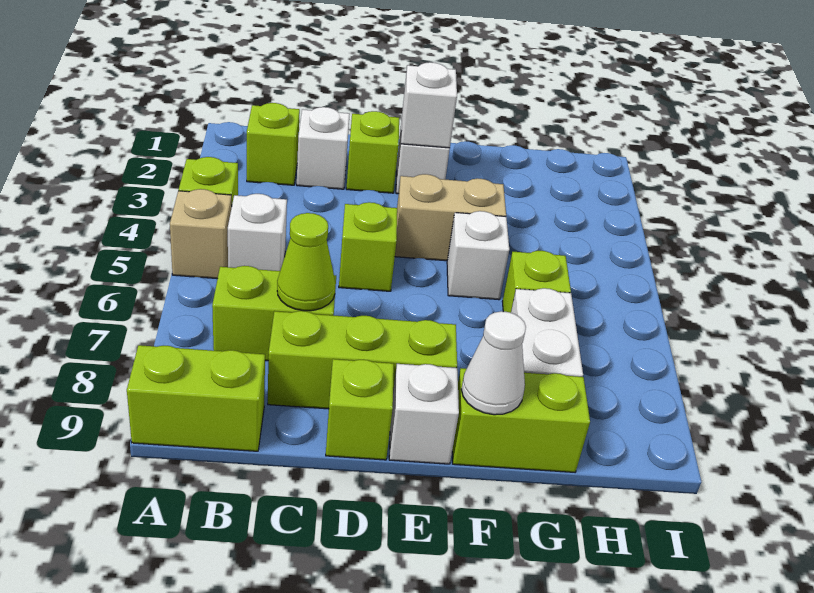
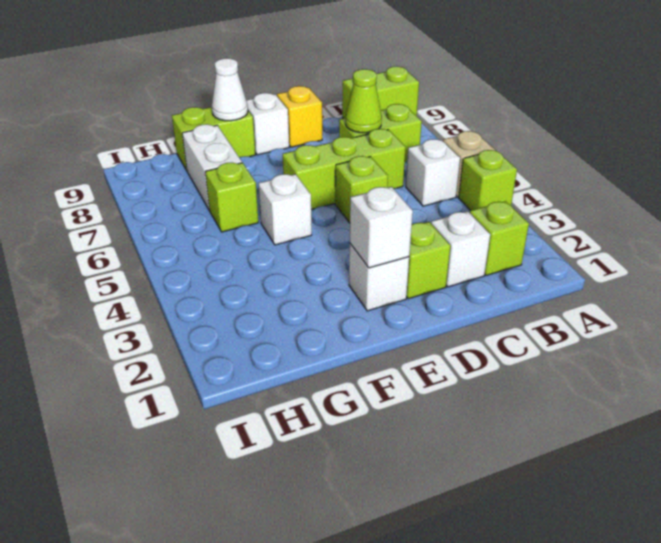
lime 1x3 brick [268,311,457,409] -> lime 1x3 brick moved to [283,129,406,210]
lime 1x1 brick [326,359,394,460] -> yellow 1x1 brick [277,86,322,147]
tan 1x2 brick [395,174,506,261] -> none

